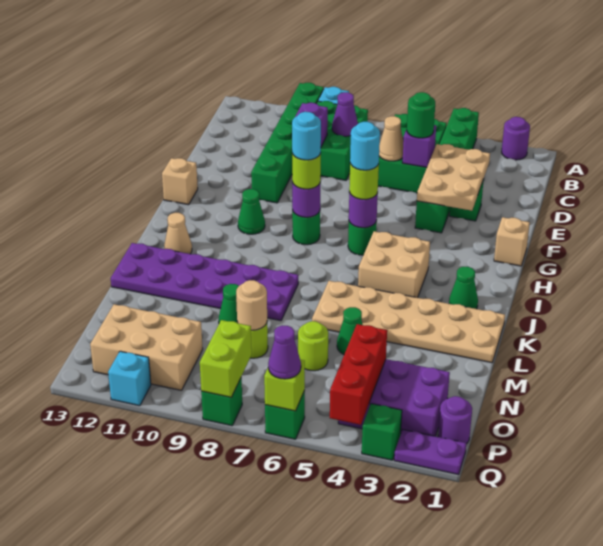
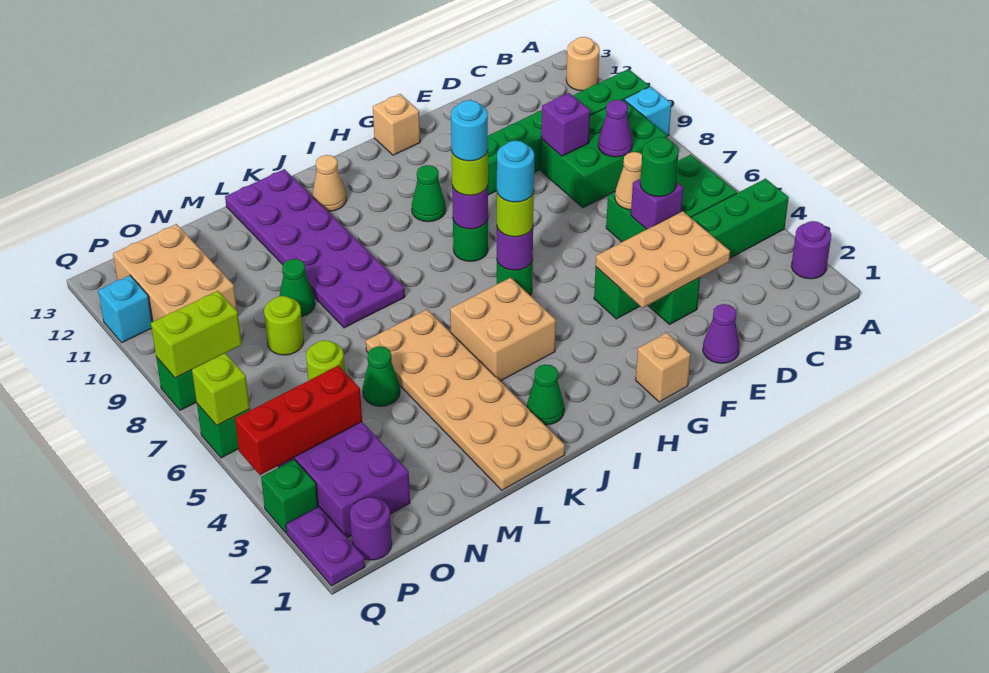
tan 1x1 round brick [236,280,267,330] -> tan 1x1 round brick moved to [566,37,600,91]
purple 1x1 cone [268,326,301,379] -> purple 1x1 cone moved to [703,304,740,363]

